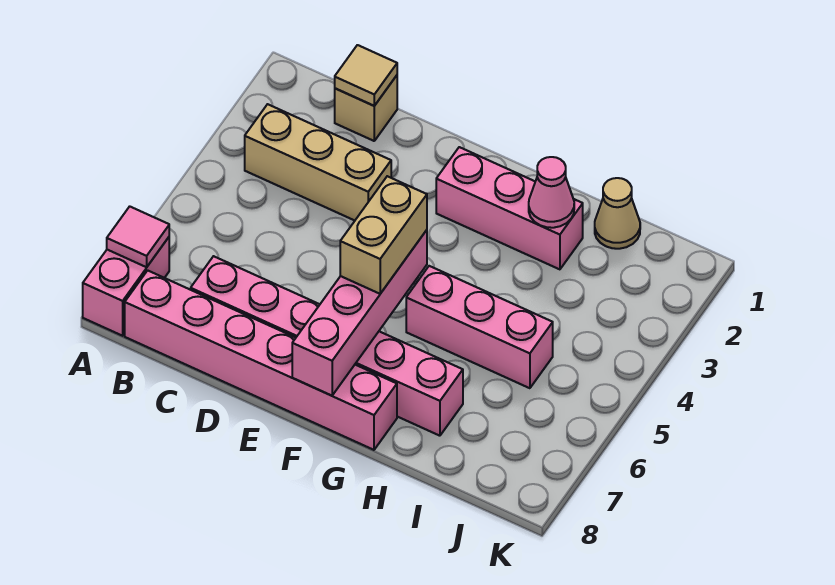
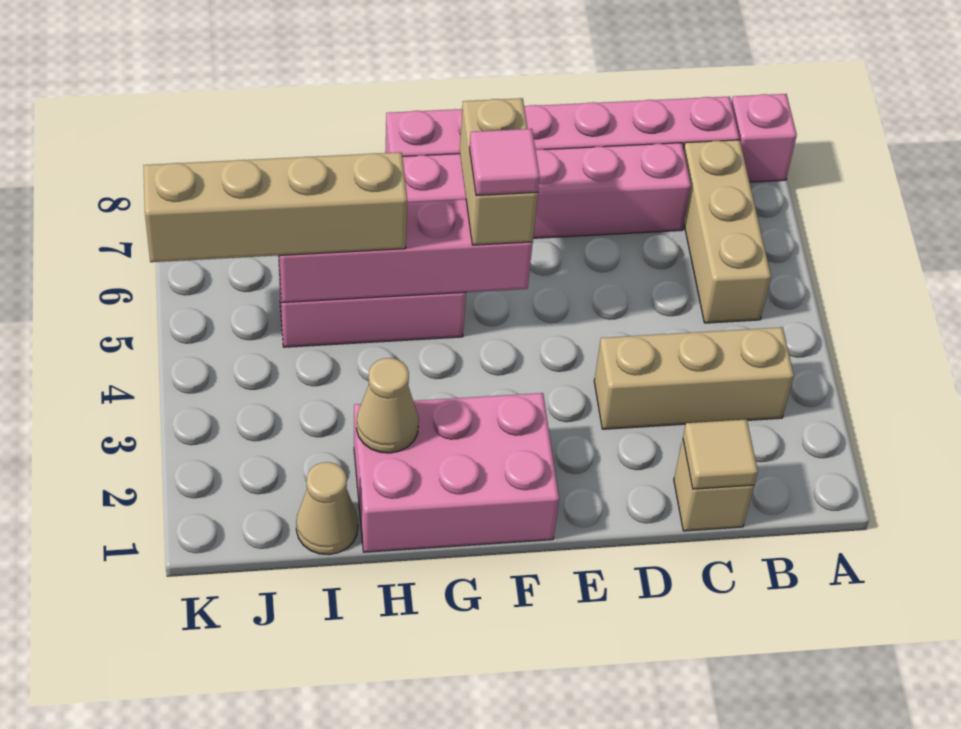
pink 1x2 brick [83,237,169,336] -> pink 1x1 brick [731,94,797,182]
pink 1x1 tile [107,206,169,267] -> pink 1x1 tile moved to [470,129,540,196]
none -> tan 1x3 brick [684,140,771,323]
pink 1x3 brick [436,147,583,269] -> pink 2x3 brick [354,393,559,552]
pink 1x4 brick [292,230,427,396] -> pink 1x4 brick turned to [278,199,533,303]
pink 1x1 cone [529,157,574,228] -> tan 1x1 cone [357,358,419,453]
none -> tan 1x4 brick [143,152,407,262]

